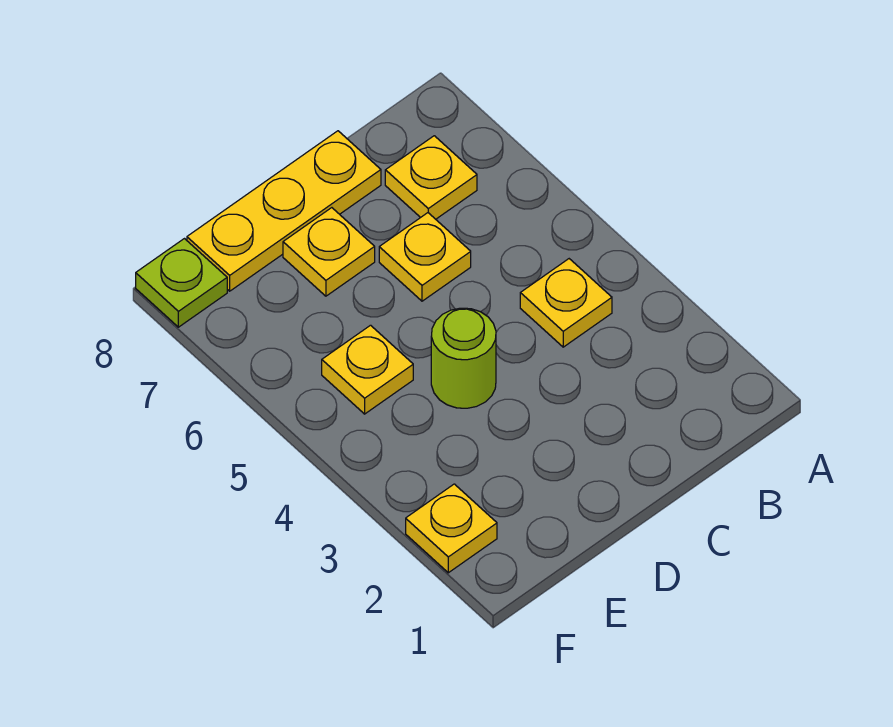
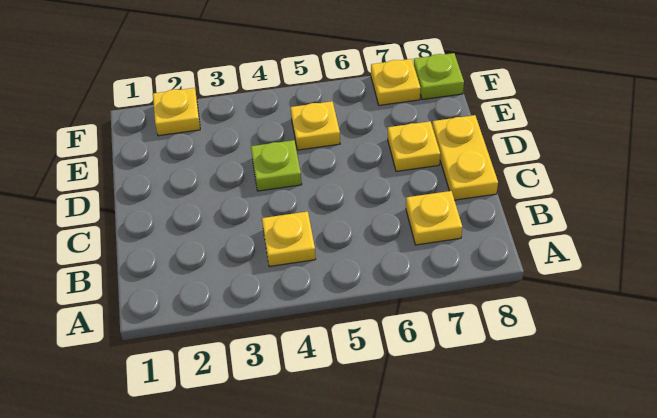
yellow 1x1 plate [379,213,471,301] -> yellow 1x1 plate moved to [371,59,420,105]
yellow 1x3 plate [187,131,381,291] -> yellow 1x2 plate [432,115,498,200]
lime 1x1 round brick [431,308,496,408] -> lime 1x1 plate [251,140,302,191]

